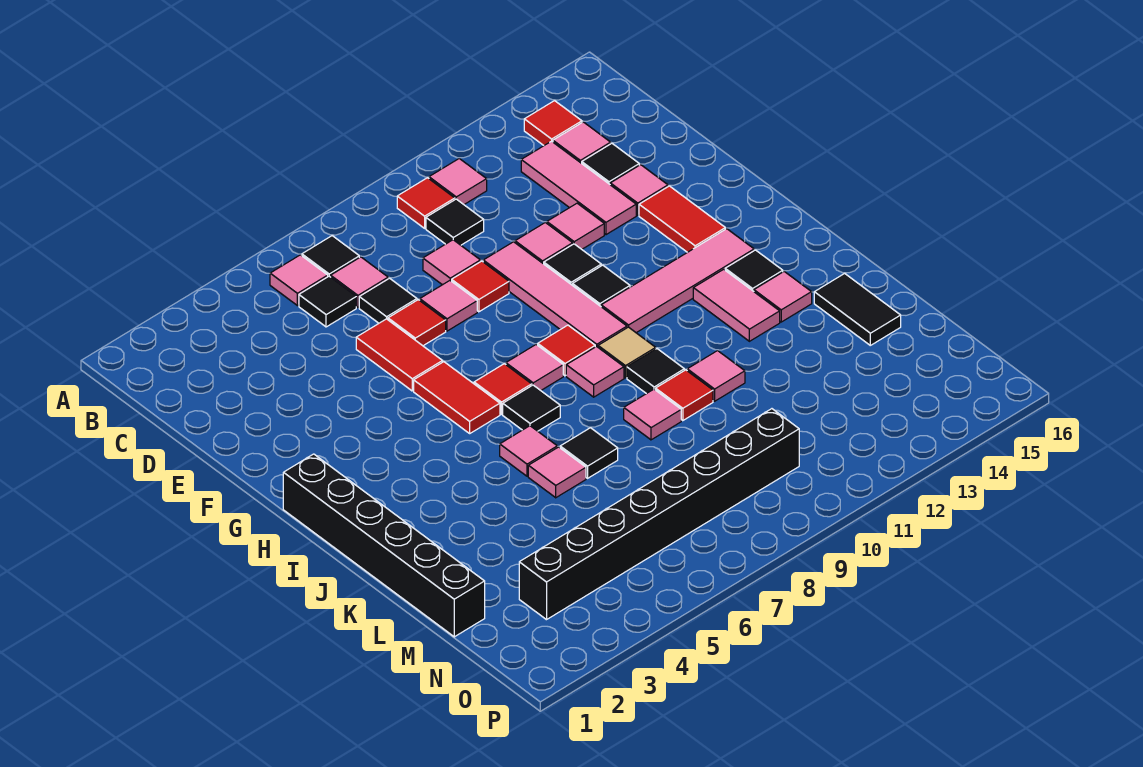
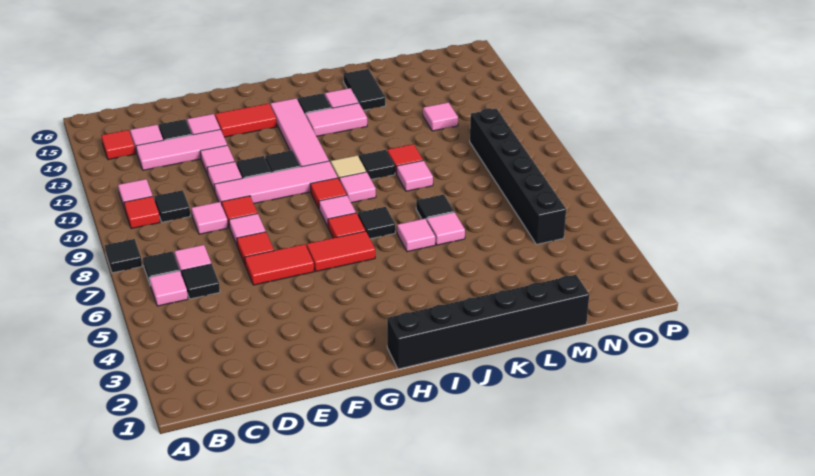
black 1x1 tile [359,278,417,323] -> black 1x1 tile moved to [105,239,142,273]
pink 1x1 tile [687,351,745,401] -> pink 1x1 tile moved to [423,102,458,131]
black 1x2 tile [814,273,901,345] -> black 1x2 tile turned to [343,69,386,110]
black 1x8 brick [519,409,799,620] -> black 1x6 brick [470,108,566,244]

